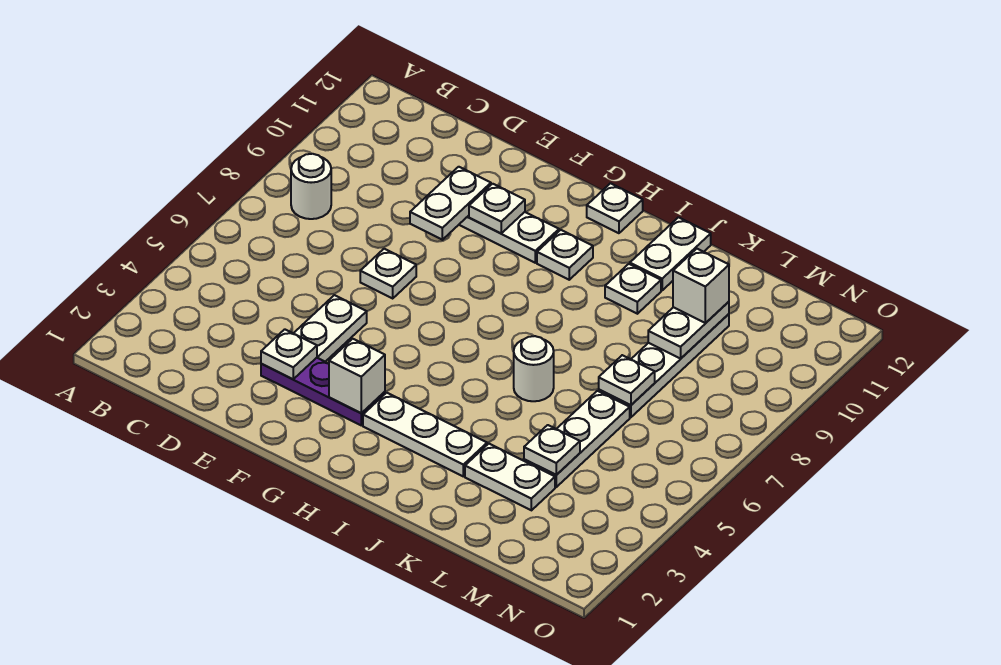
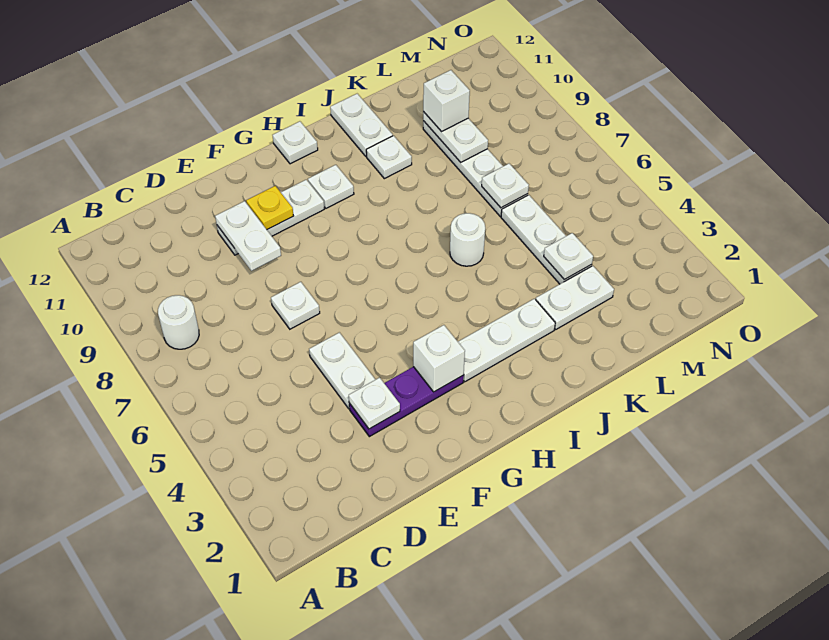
white 1x1 plate [469,184,525,233] -> yellow 1x1 plate [246,186,293,230]

